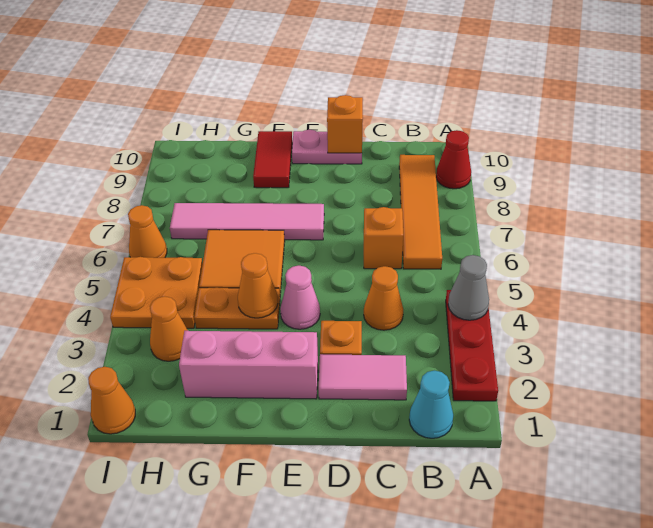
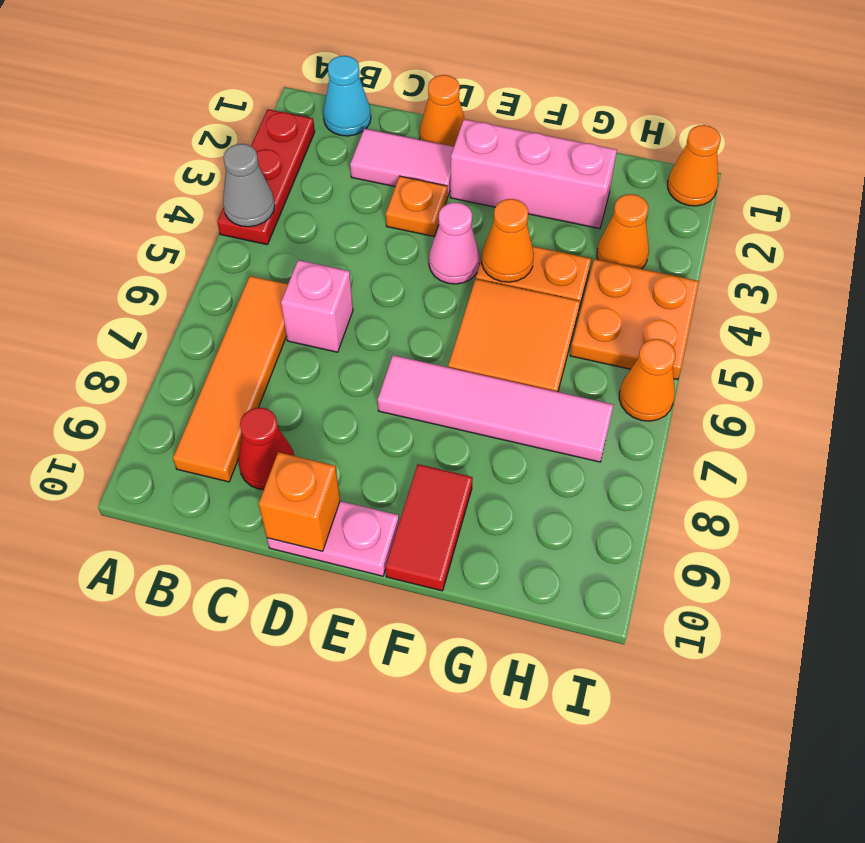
red 1x1 cone [436,130,471,189] -> red 1x1 cone moved to [238,408,294,490]
orange 1x1 cone [364,266,403,330] -> orange 1x1 cone moved to [419,75,464,146]
orange 1x1 brick [364,207,403,269] -> pink 1x1 brick [281,260,353,352]

